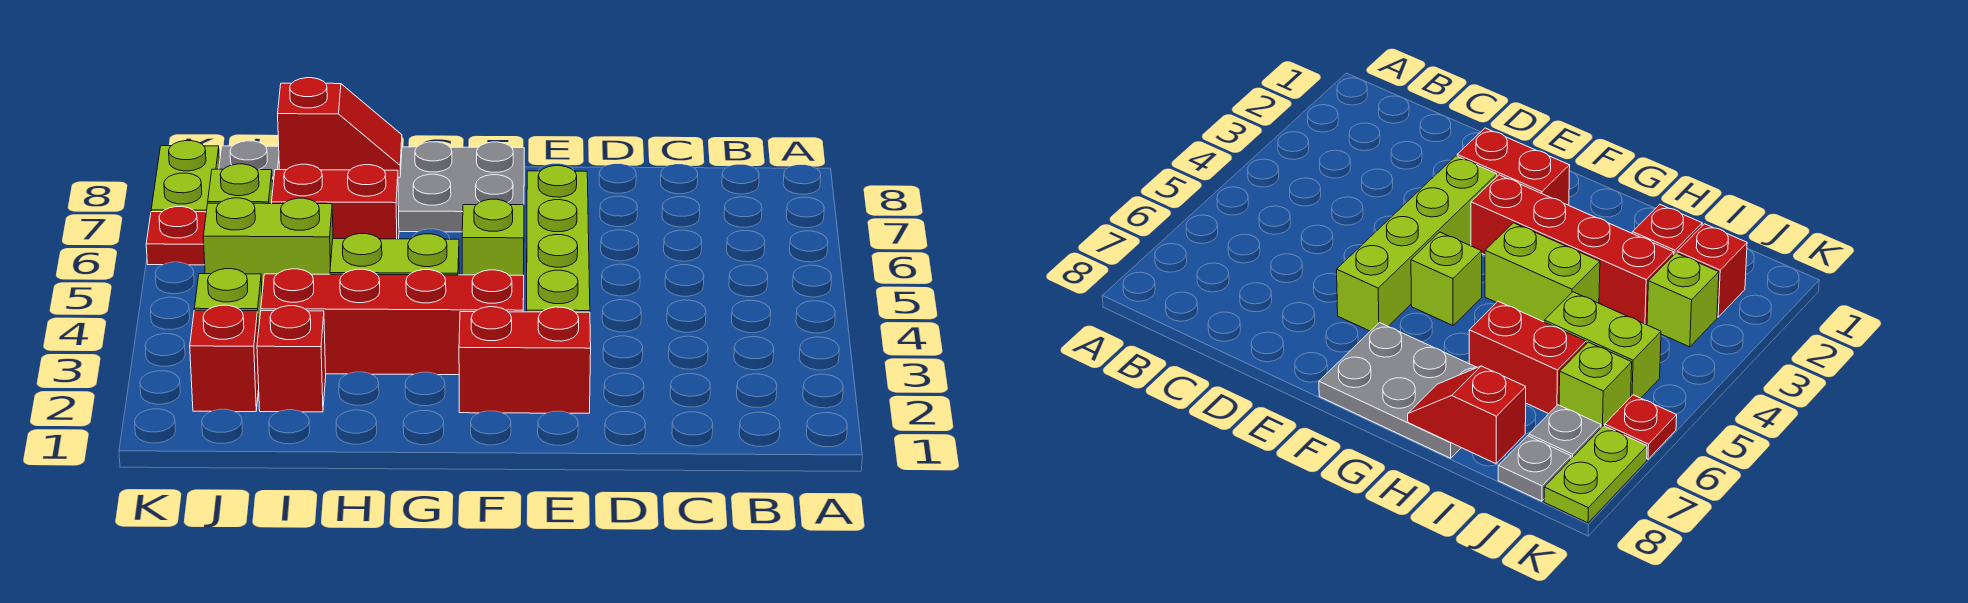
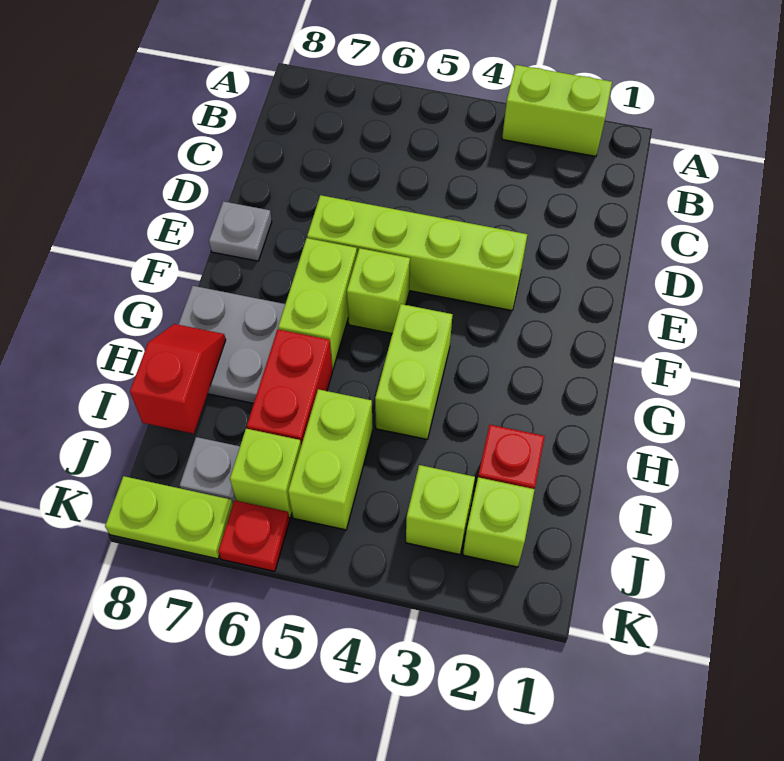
none -> lime 1x2 brick [502,65,612,156]
red 1x2 brick [459,307,591,413] -> none
red 1x4 brick [261,269,524,375] -> none
none -> lime 1x2 brick [278,238,357,370]
grey 2x3 plate [398,142,524,232] -> grey 2x2 plate [178,286,285,403]
red 1x1 brick [190,305,259,412] -> lime 1x1 brick [463,477,535,567]
grey 1x1 plate [219,141,279,179] -> grey 1x1 plate moved to [209,201,272,261]

